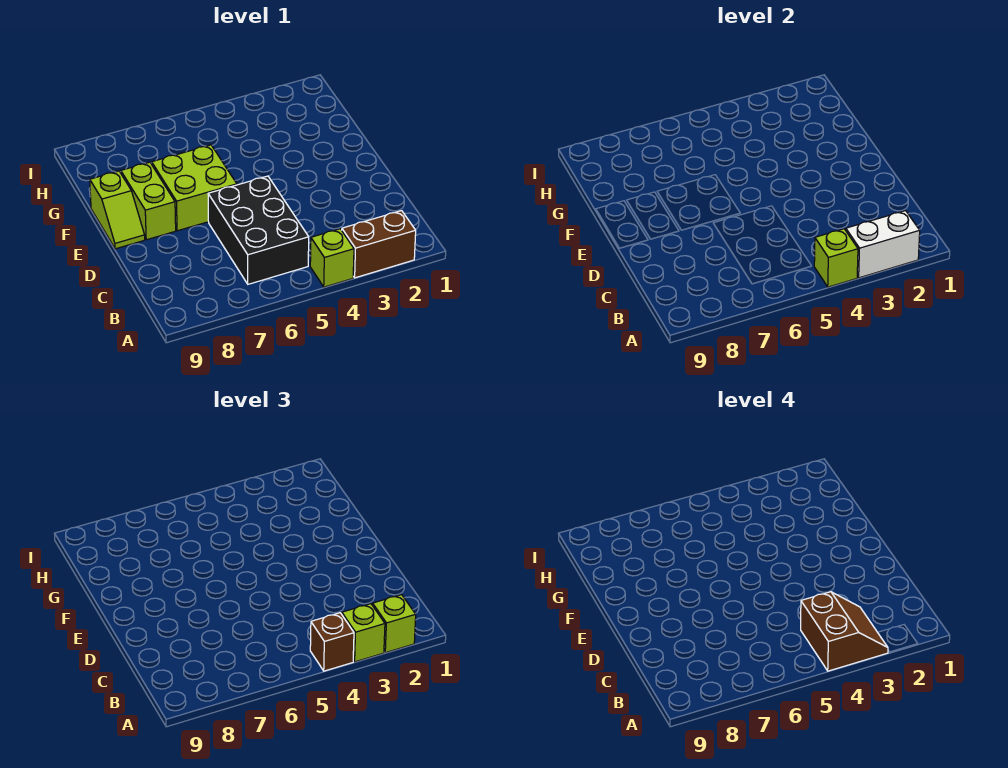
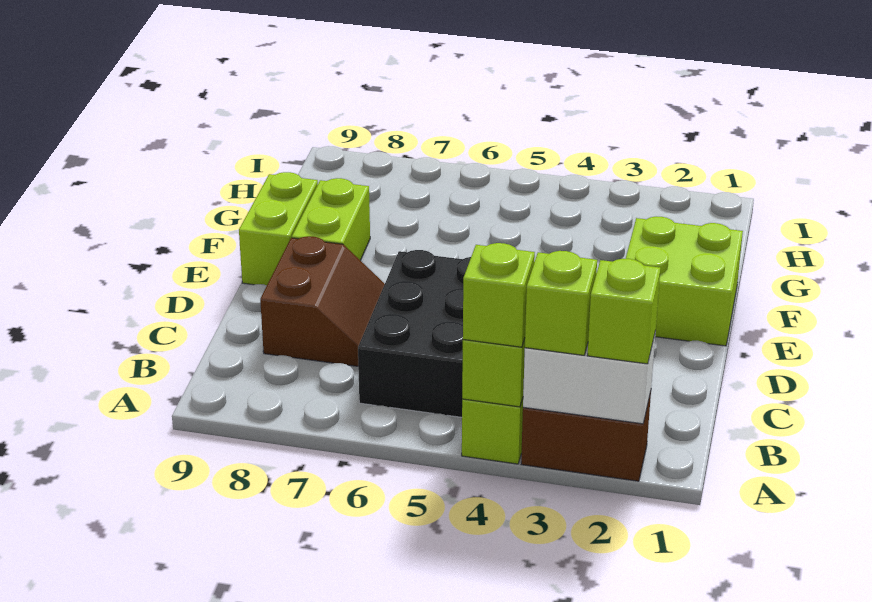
brown 2x2 slope [801,592,888,671] -> brown 2x2 slope moved to [260,236,385,366]
brown 1x1 brick [310,613,354,671] -> lime 1x1 brick [463,243,535,347]
lime 2x2 brick [152,145,237,231] -> lime 2x2 brick moved to [626,217,743,346]
lime 1x2 slope [90,171,145,249] -> lime 1x2 brick [239,172,318,285]

